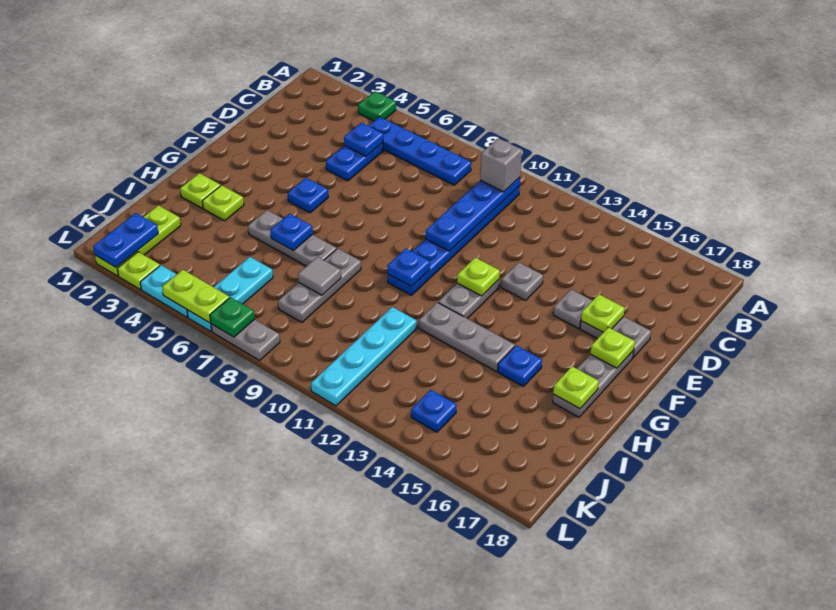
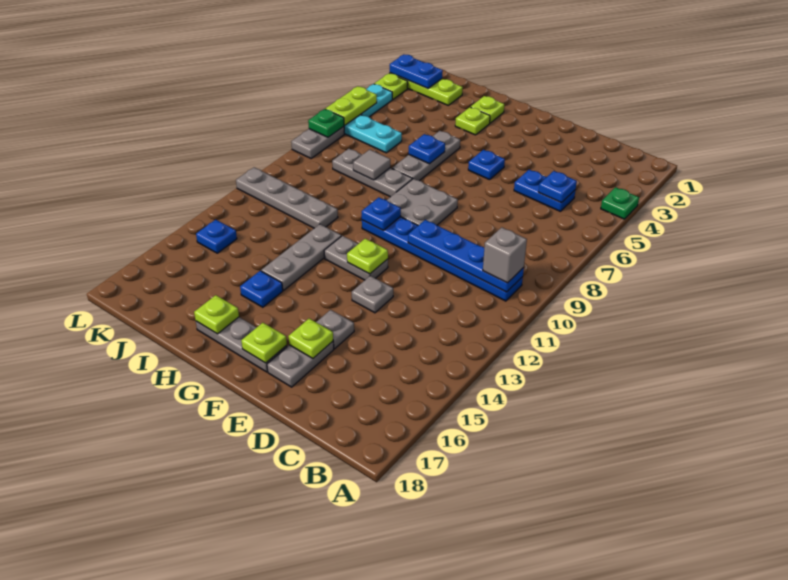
blue 1x4 plate [369,117,471,185] -> none
none -> grey 2x2 plate [387,179,458,225]
cyan 1x4 plate [311,307,417,406] -> grey 1x4 plate [236,167,338,228]

